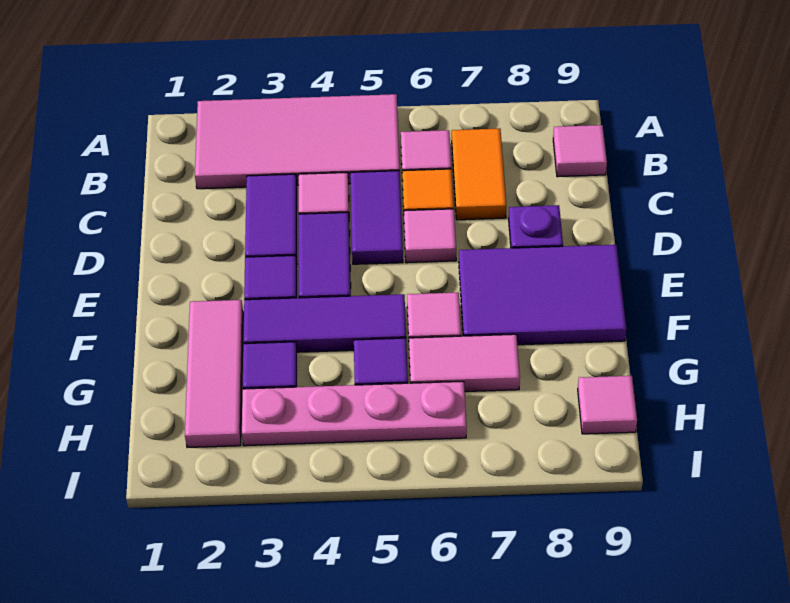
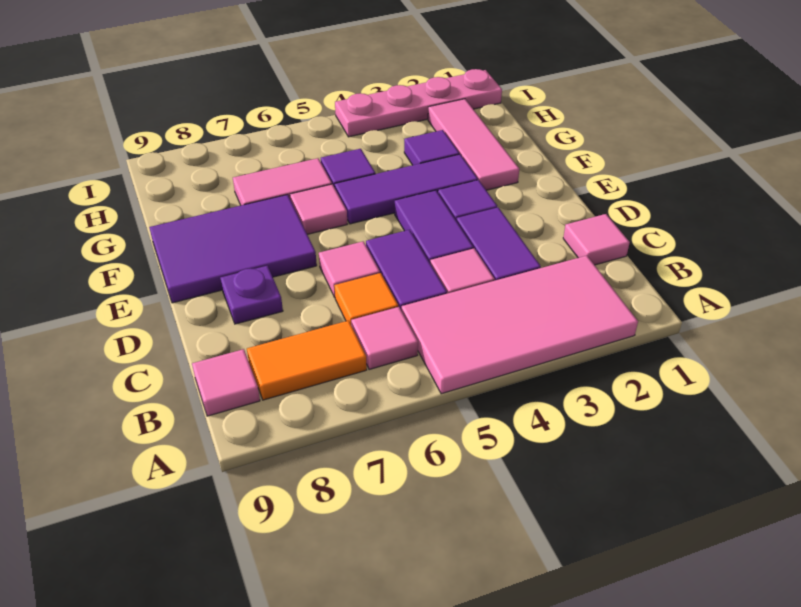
orange 1x2 tile [452,128,506,220] -> orange 1x2 tile turned to [247,321,367,400]
pink 1x4 plate [242,381,467,446] -> pink 1x4 plate moved to [335,69,502,137]
pink 1x1 tile [578,376,637,434] -> pink 1x1 tile moved to [563,214,630,265]

